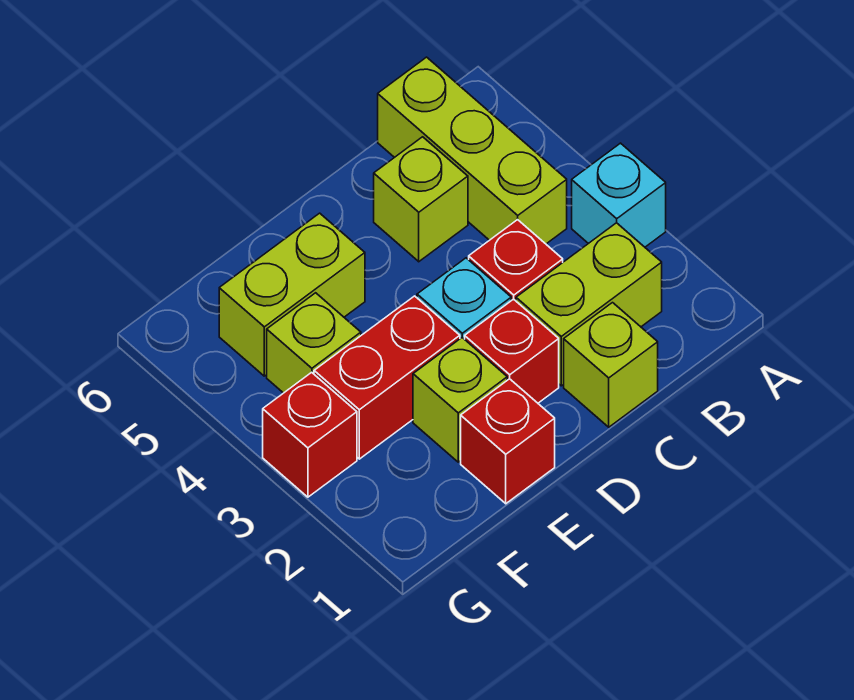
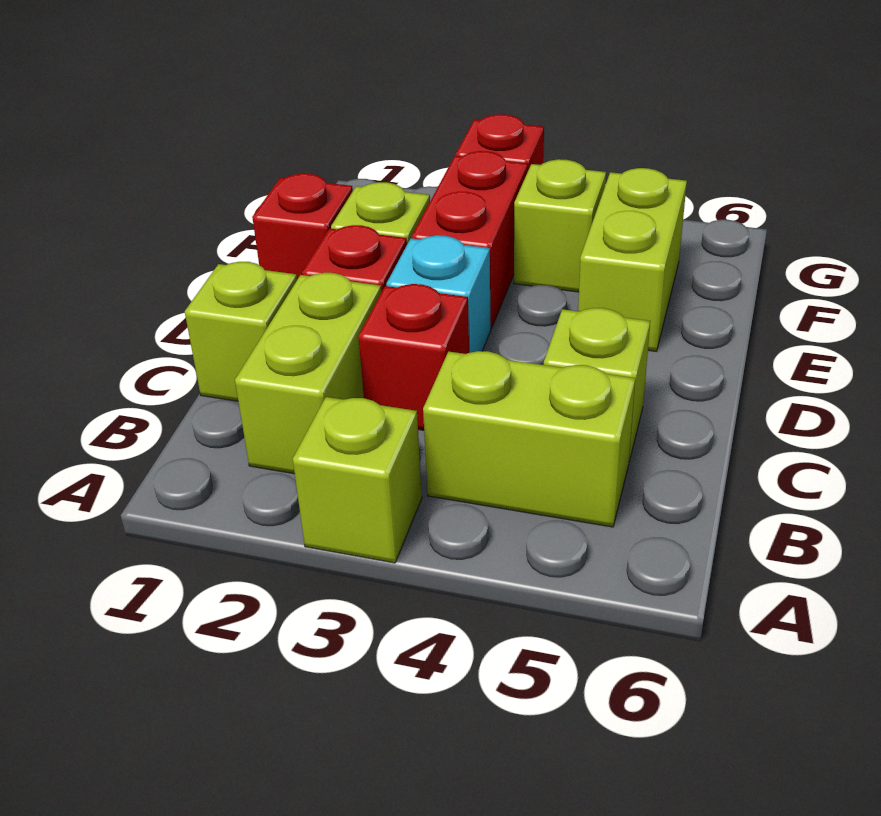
cyan 1x1 brick [572,143,666,247] -> lime 1x1 brick [293,397,422,563]
lime 1x3 brick [378,57,567,244] -> lime 1x2 brick [423,351,635,527]

